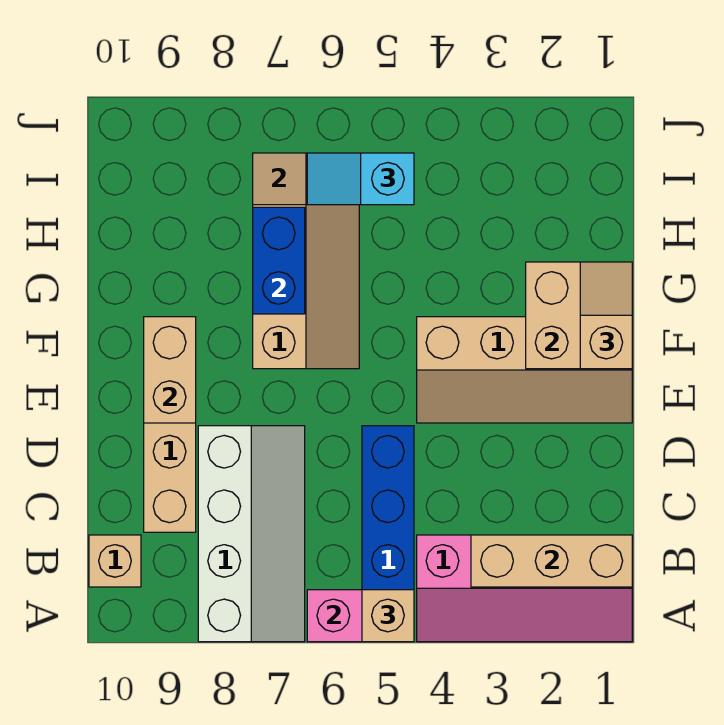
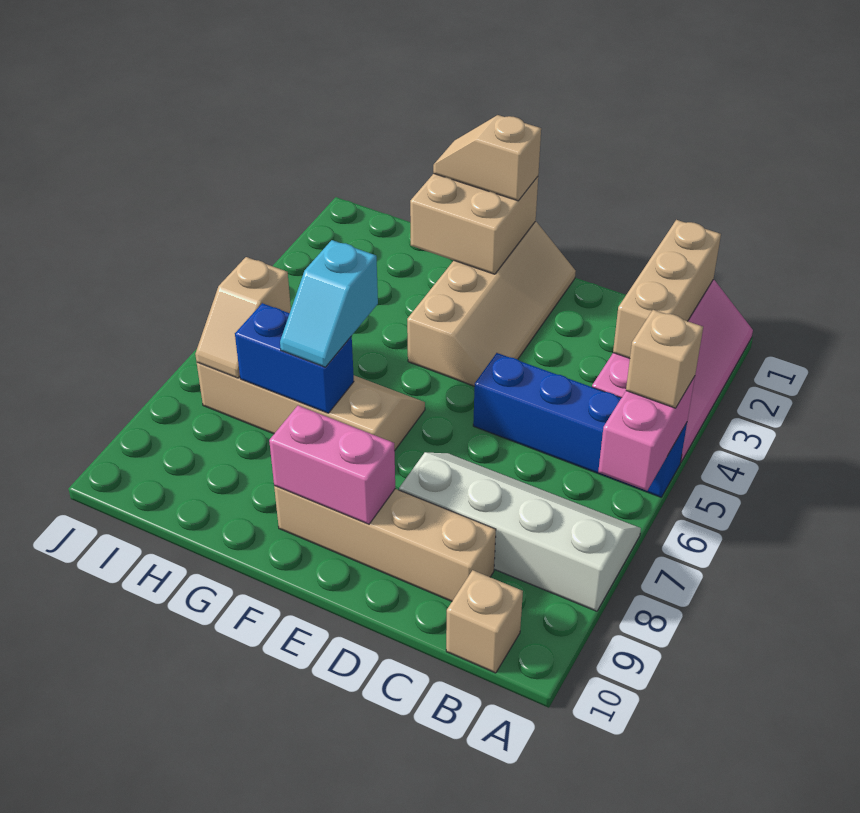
tan 1x2 brick [144,317,196,423] -> pink 1x2 brick [269,406,395,524]
cyan 1x2 slope [307,153,414,205] -> cyan 1x2 slope moved to [280,240,378,367]

